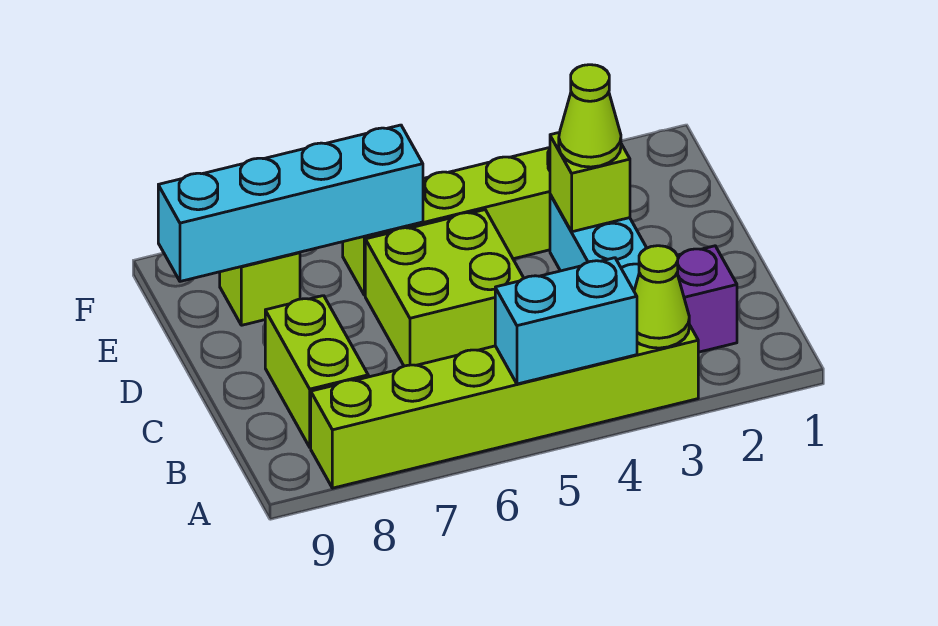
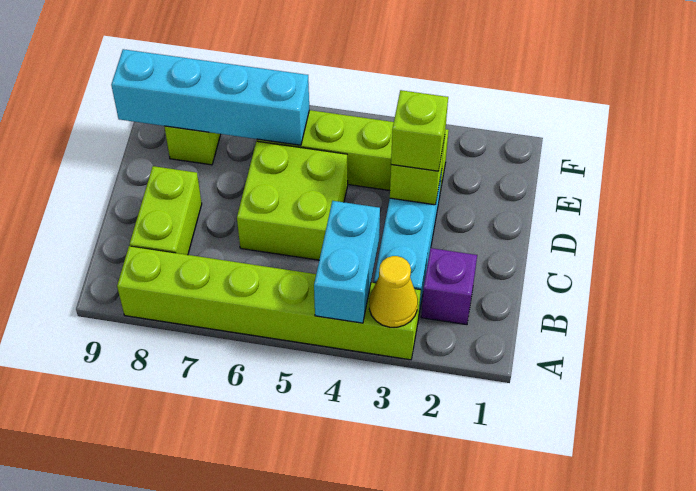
lime 1x1 cone [634,246,689,348] -> yellow 1x1 cone [369,256,418,327]
cyan 1x2 brick [495,258,637,384] -> cyan 1x2 brick turned to [314,201,380,323]
lime 1x1 cone [559,65,621,167] -> lime 1x1 brick [391,90,448,171]

